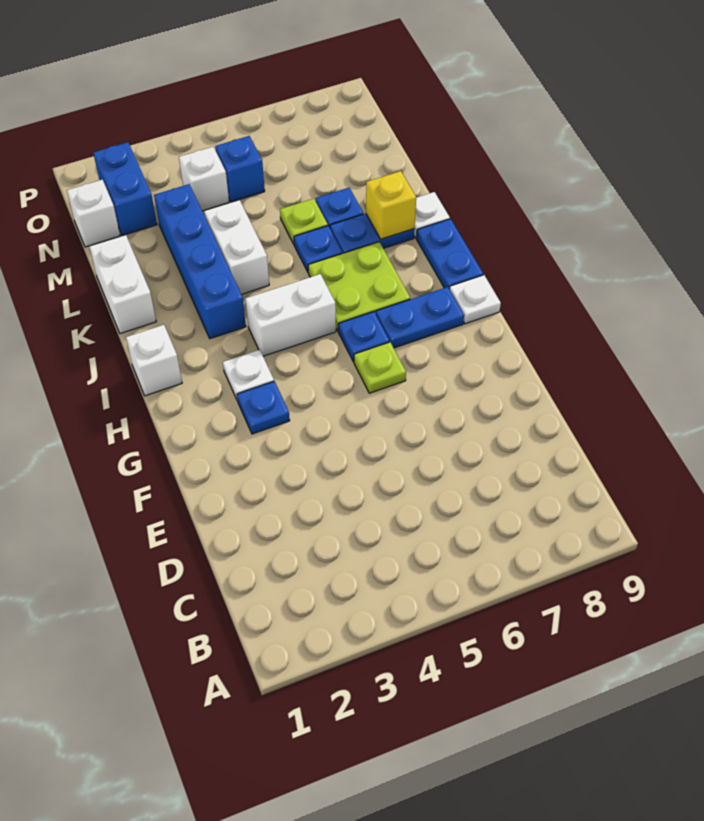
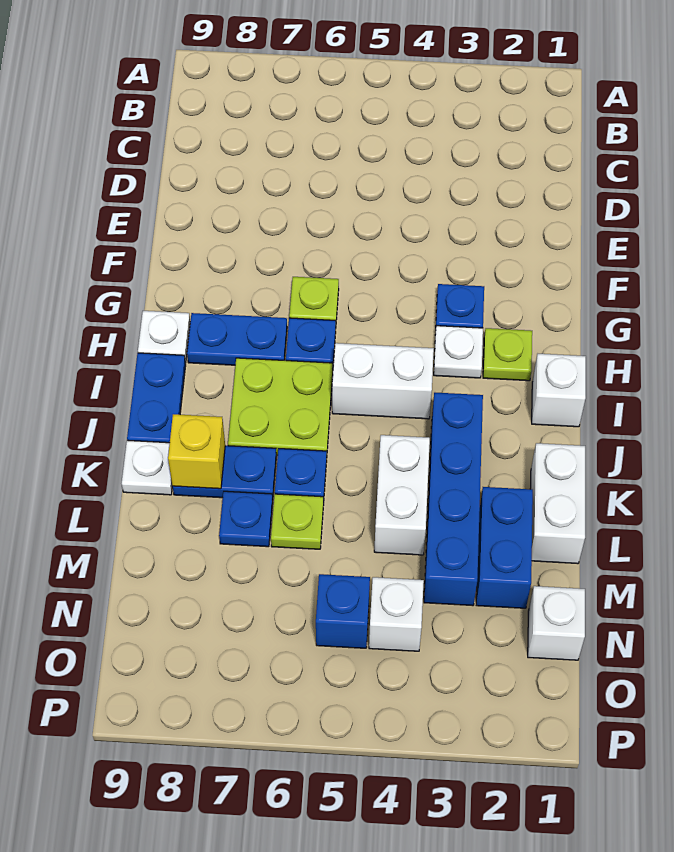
none -> lime 1x1 plate [483,328,532,381]
blue 1x2 brick [93,142,157,236] -> blue 1x2 brick moved to [476,487,533,608]

